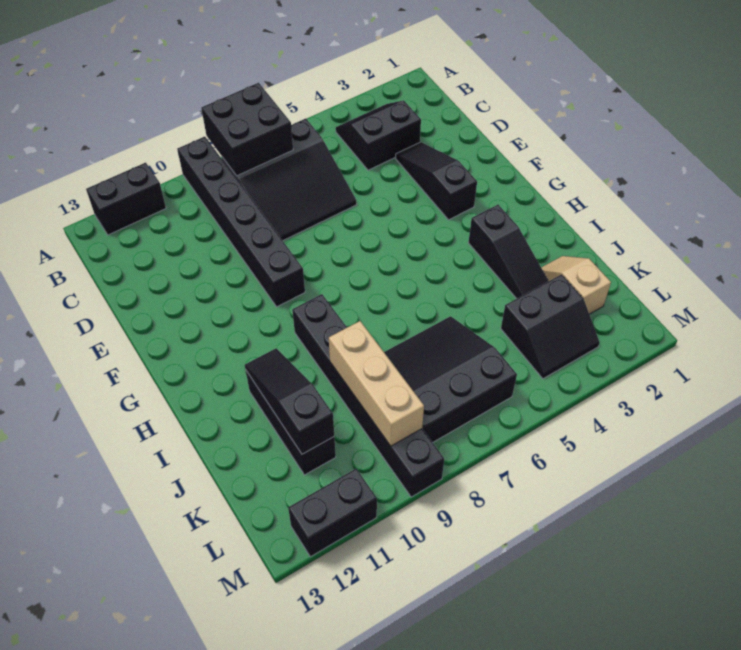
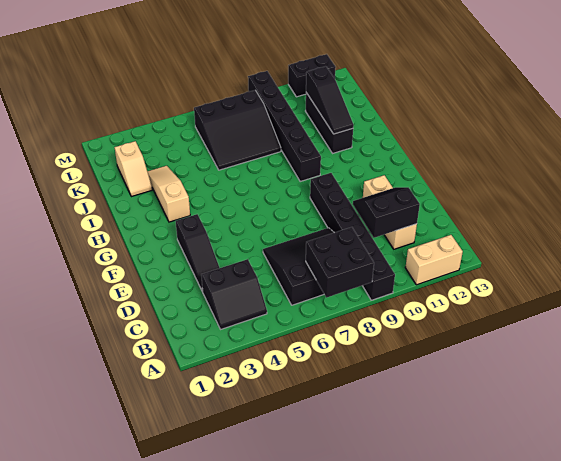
black 1x2 brick [86,163,166,235] -> tan 1x2 brick [405,235,463,285]
black 1x3 slope [468,205,548,299] -> tan 1x3 slope [147,166,190,222]
tan 1x3 brick [329,321,424,446] -> tan 1x3 brick moved to [363,175,417,249]
black 2x2 slope [501,275,600,379] -> black 2x2 slope moved to [353,187,420,238]

